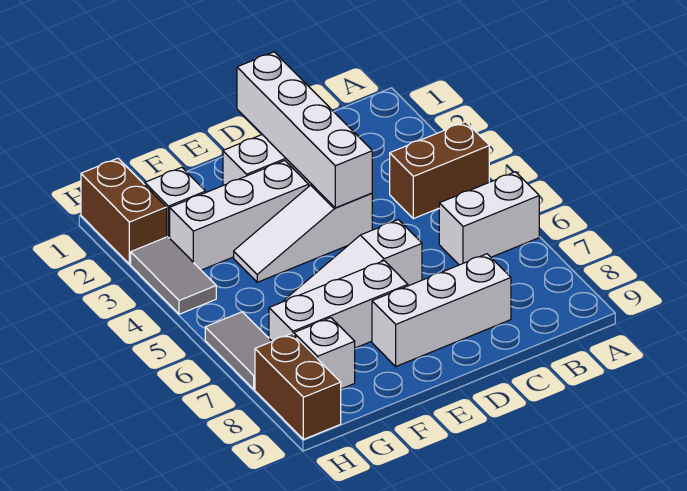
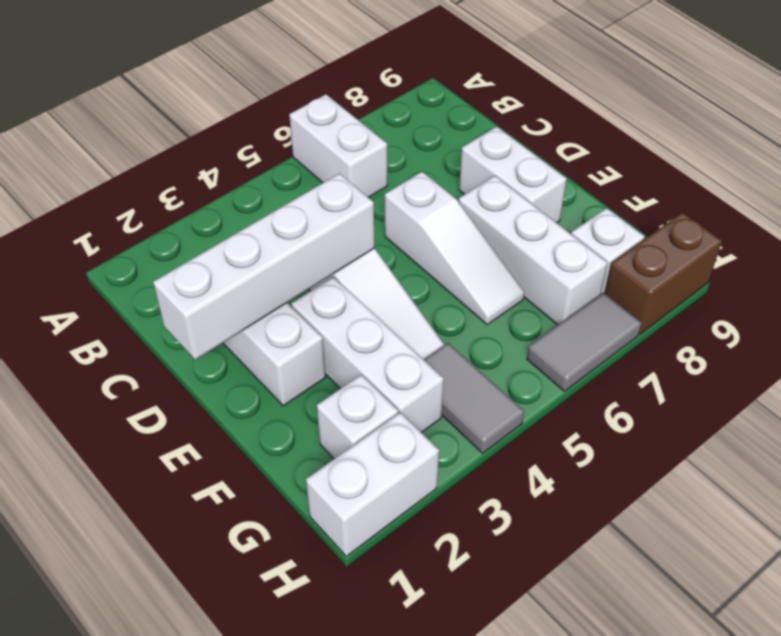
brown 1x2 brick [390,122,489,219] -> none
white 1x3 brick [372,254,511,366] -> white 1x2 brick [459,127,567,223]
brown 1x2 brick [81,158,167,264] -> white 1x2 brick [306,412,439,556]
grey 1x2 tile [131,237,216,314] -> grey 1x2 tile turned to [424,343,524,453]

